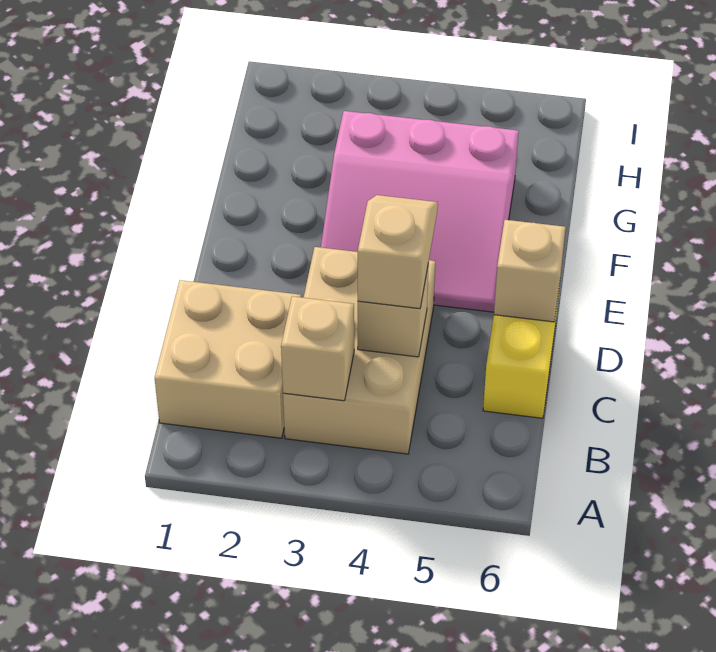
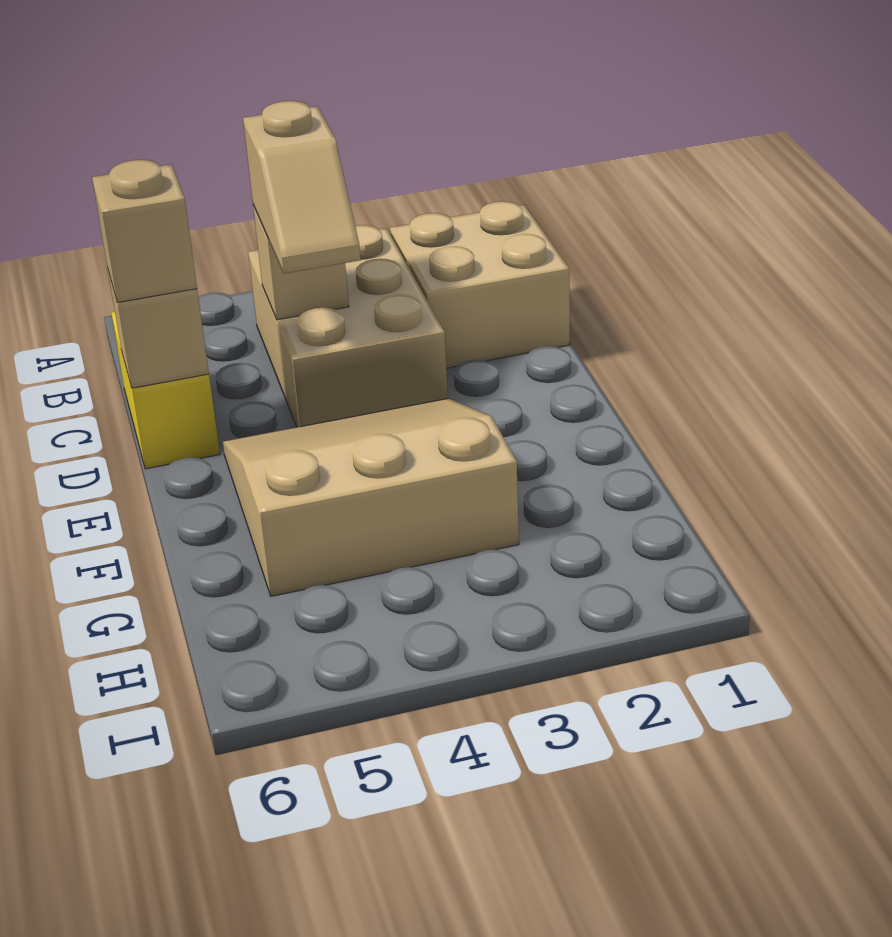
tan 1x1 brick [281,296,354,401] -> tan 1x1 brick moved to [92,160,197,302]
pink 3x3 slope [321,111,519,312] -> tan 3x3 slope [223,398,519,596]

